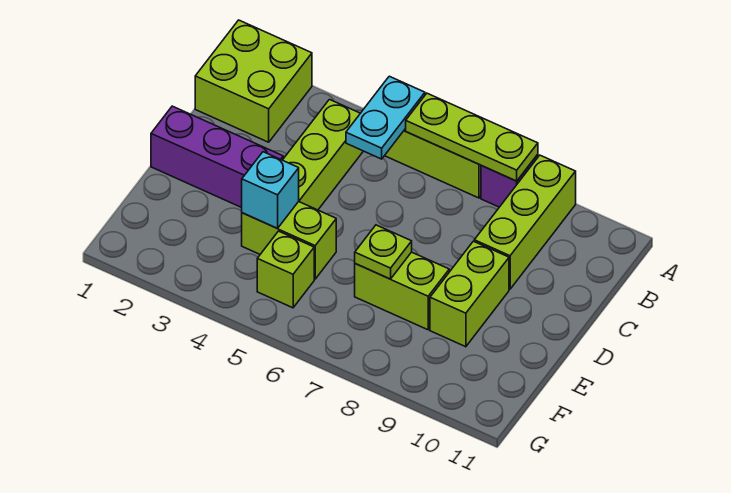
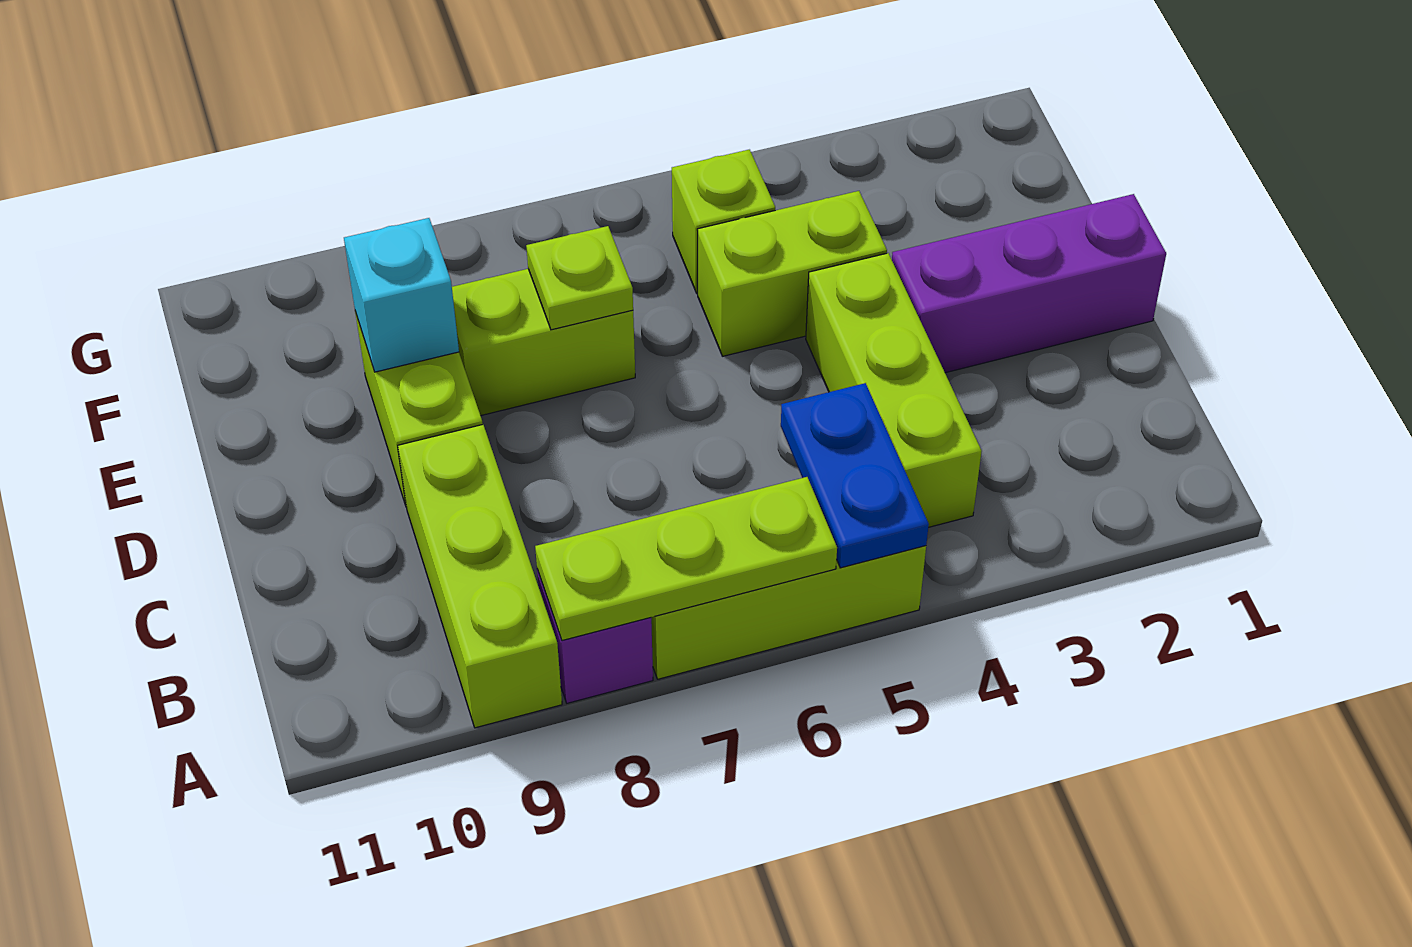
lime 2x2 brick [195,20,312,142] -> none
cyan 1x2 plate [346,76,425,159] -> blue 1x2 plate [781,383,929,568]
cyan 1x1 brick [242,152,299,228] -> cyan 1x1 brick moved to [344,218,459,372]

